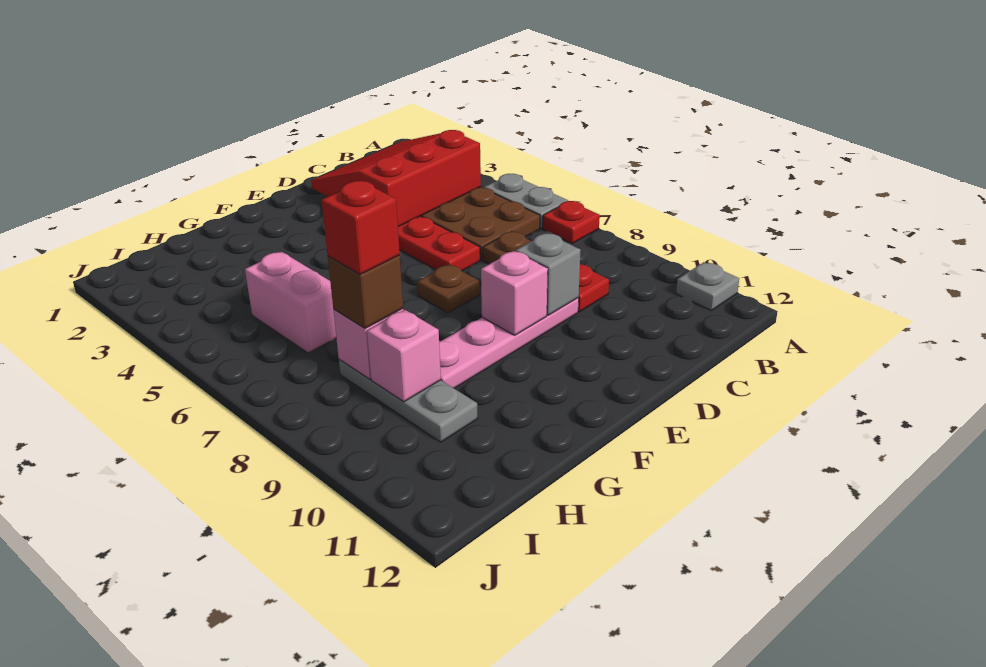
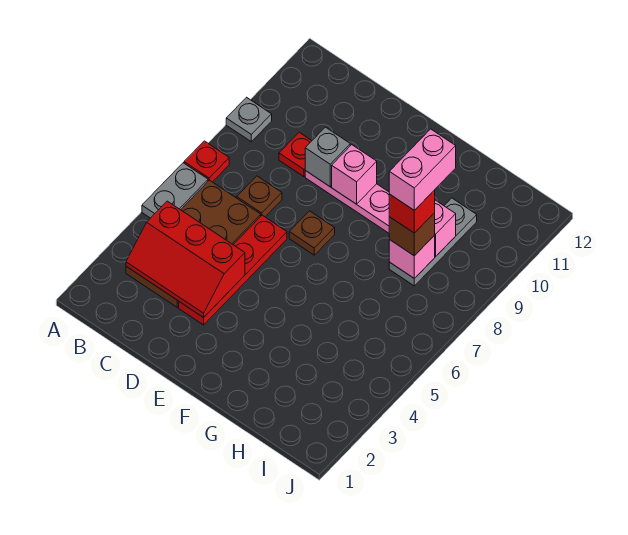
grey 1x1 plate [676,262,739,310] -> grey 1x1 plate moved to [226,97,272,142]
red 3x3 slope [311,130,481,227] -> red 2x3 slope [126,201,245,318]
pink 1x2 brick [245,252,336,353] -> pink 1x2 brick moved to [389,129,456,210]

